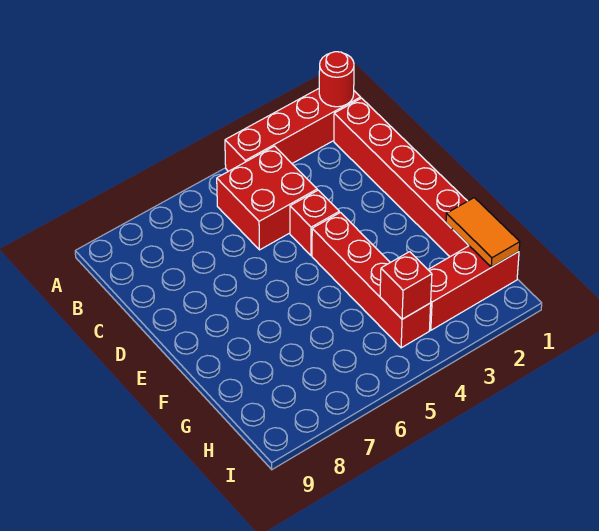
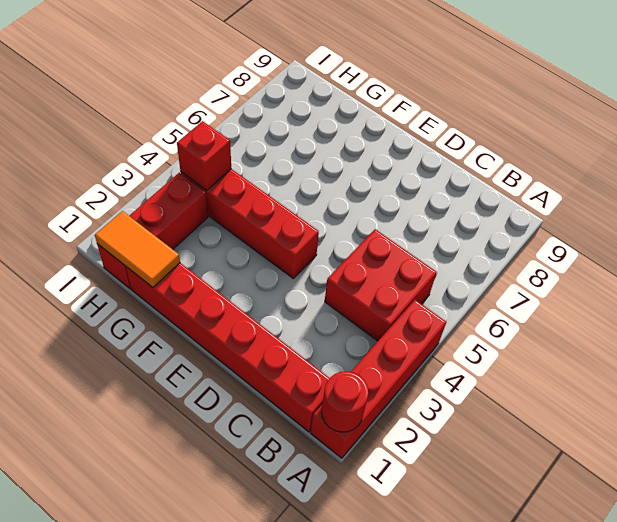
red 1x1 brick [290,190,339,256] -> none

